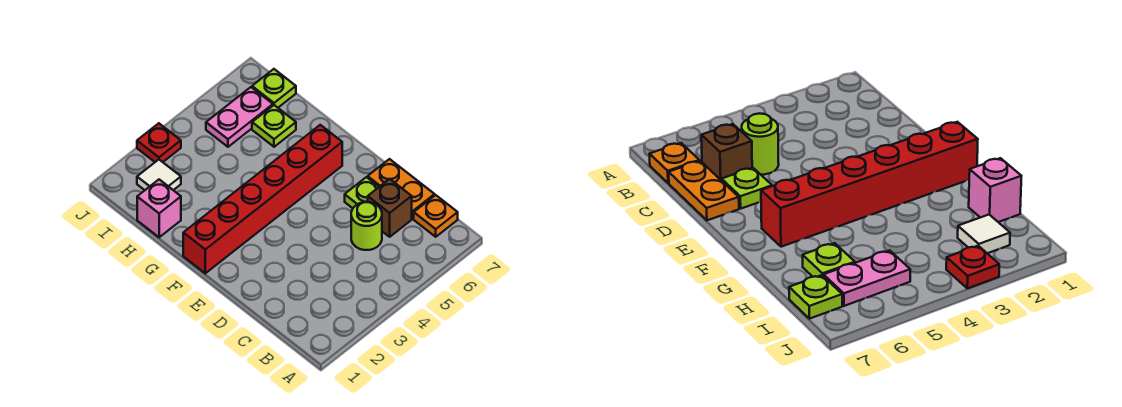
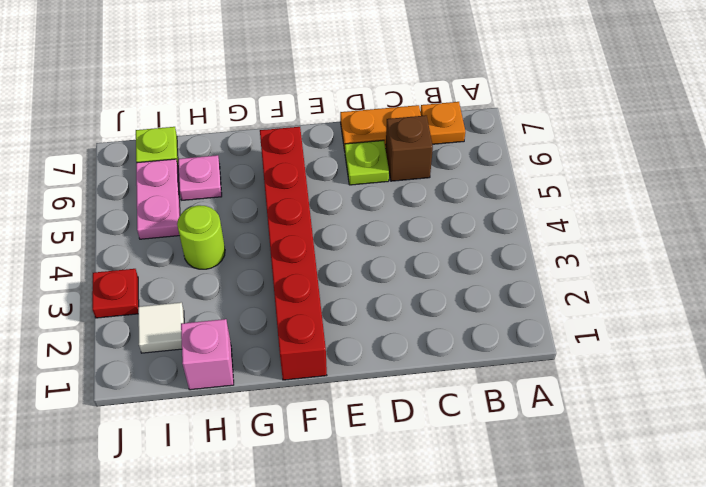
lime 1x1 round brick [351,202,382,250] -> lime 1x1 round brick moved to [177,205,225,269]
lime 1x1 plate [252,105,296,147] -> pink 1x1 plate [178,155,222,200]

